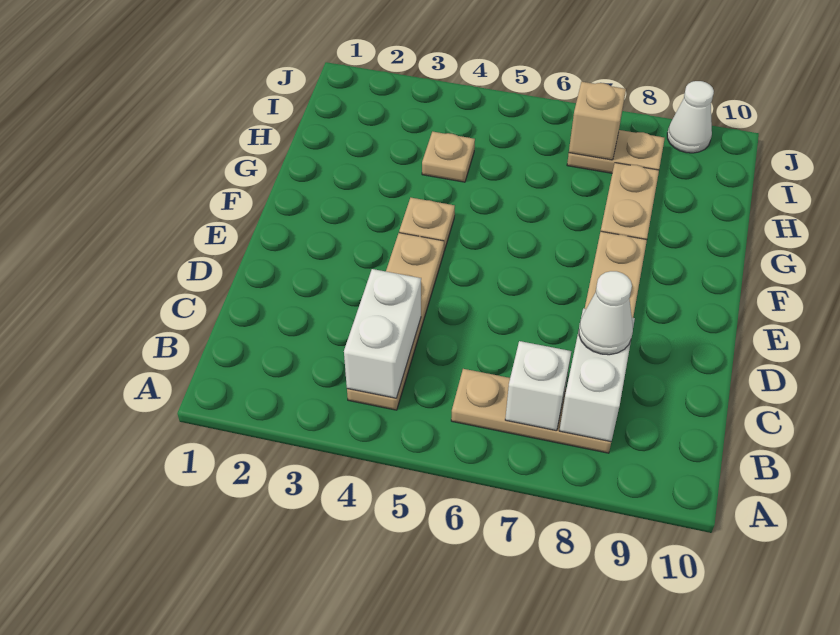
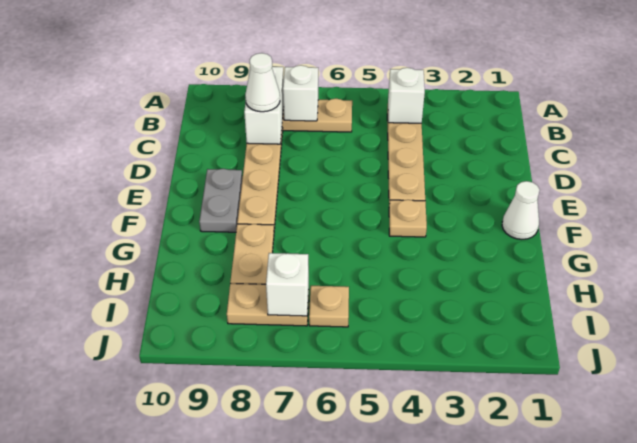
white 1x2 brick [344,269,421,398] -> white 1x1 brick [388,68,425,123]
none -> grey 1x2 plate [199,169,242,232]
tan 1x1 plate [422,132,475,182] -> tan 1x1 plate moved to [309,286,349,327]
tan 1x1 brick [569,82,626,160] -> white 1x1 brick [266,253,309,316]
white 1x1 cone [667,81,714,153] -> white 1x1 cone moved to [502,181,540,239]

